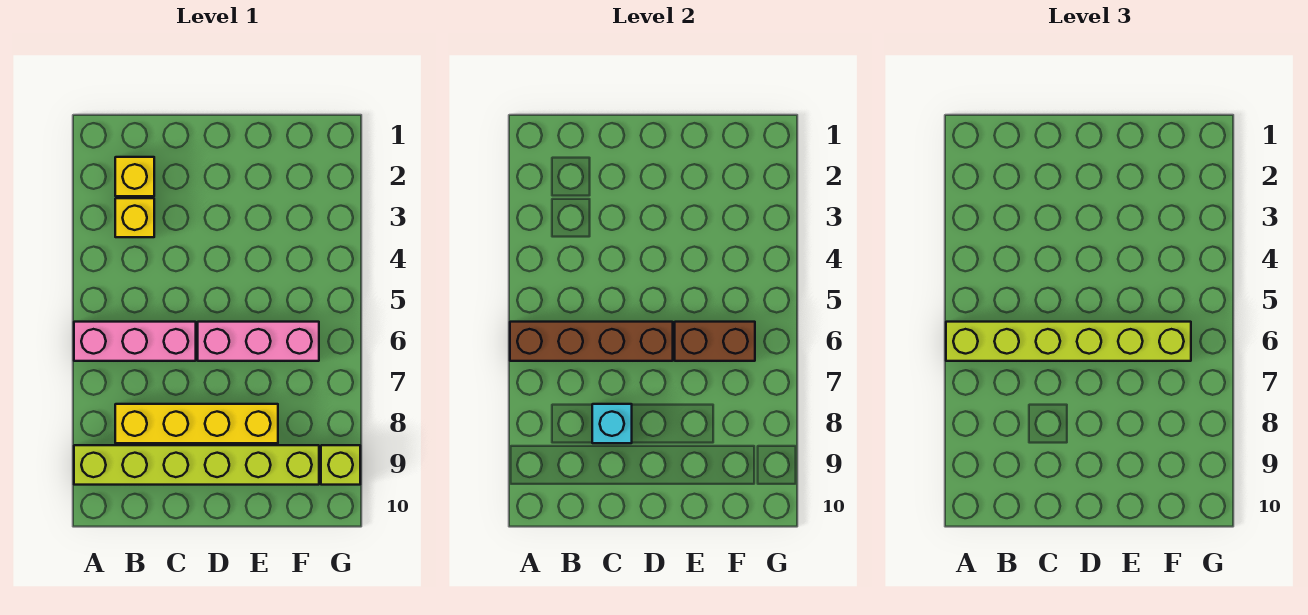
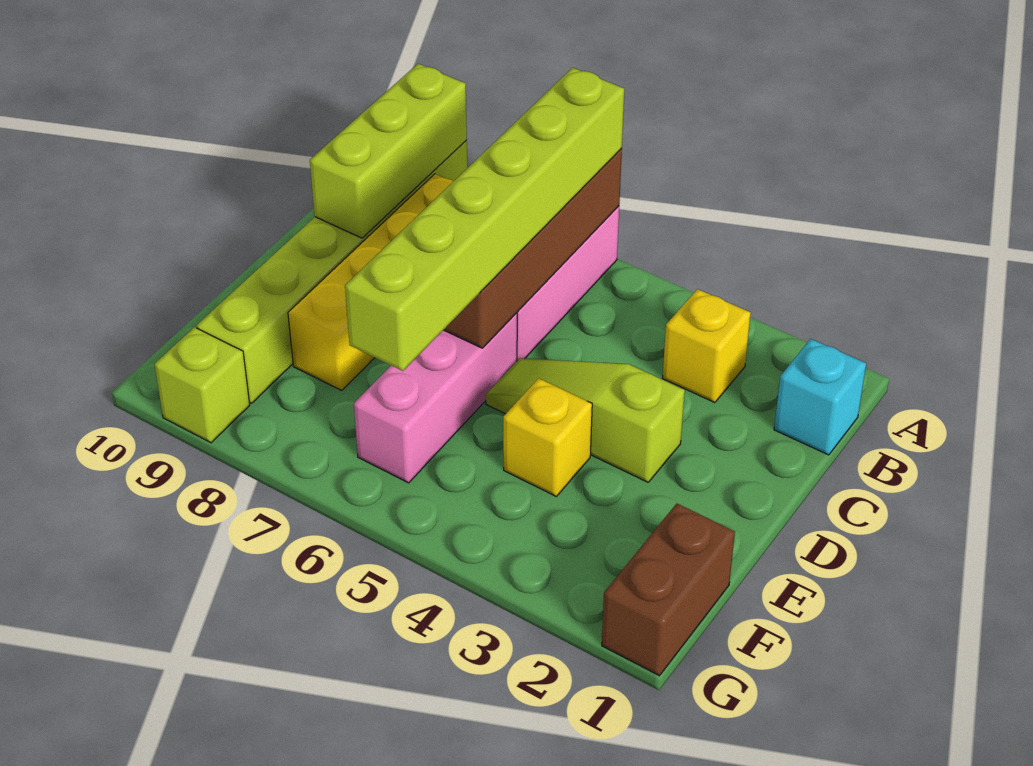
none -> lime 1x3 brick [310,64,467,238]
yellow 1x1 brick [115,157,154,196] -> yellow 1x1 brick moved to [503,378,592,496]
cyan 1x1 brick [592,404,632,443] -> cyan 1x1 brick moved to [774,339,866,455]
none -> lime 1x3 slope [486,358,685,482]
brown 1x2 brick [675,322,755,361] -> brown 1x2 brick moved to [602,504,735,676]

